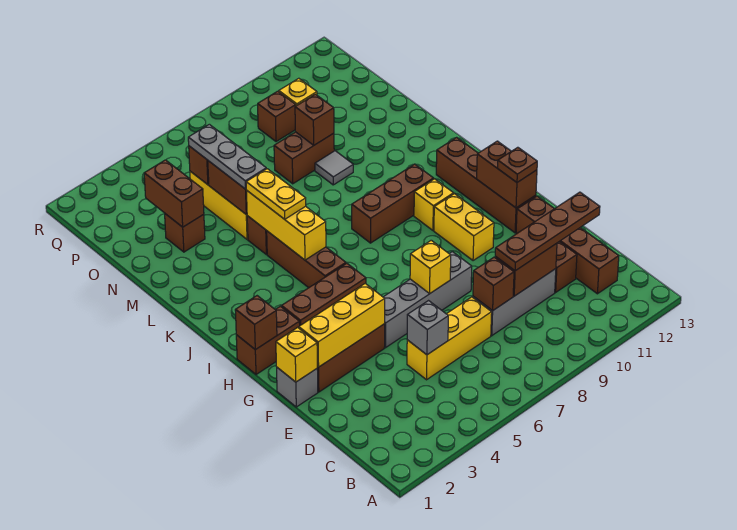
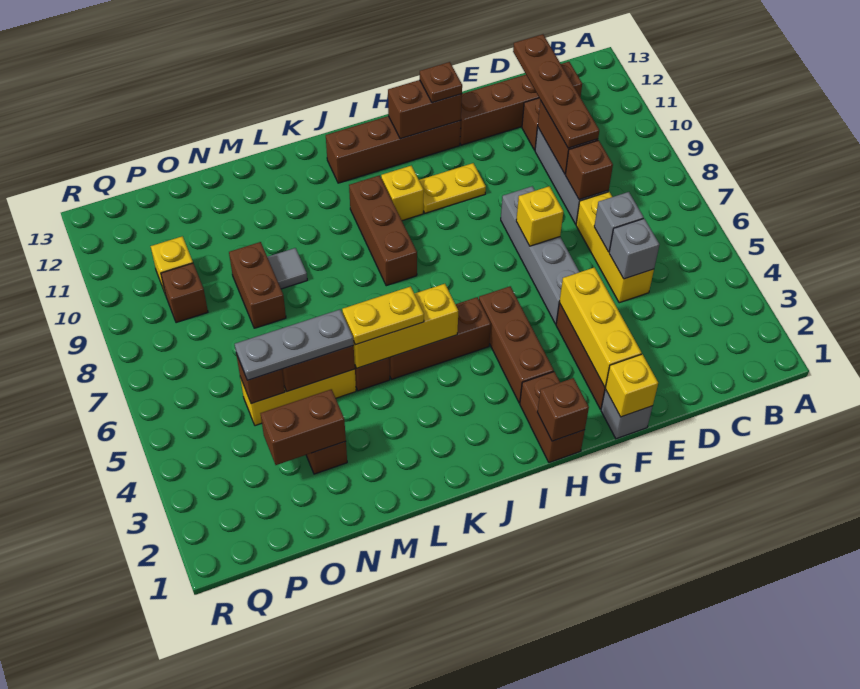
none -> grey 1x1 brick [594,192,644,252]
yellow 1x2 brick [434,194,494,261] -> yellow 1x2 plate [419,163,486,213]
brown 1x1 brick [295,94,334,145] -> none

